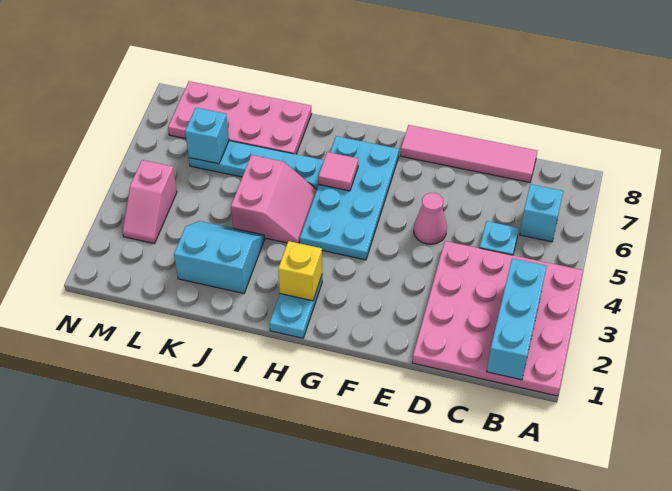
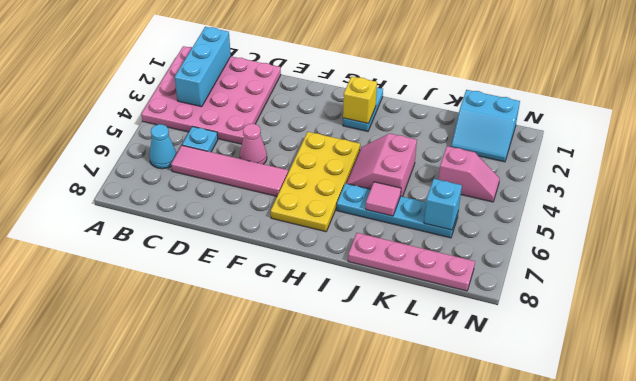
cyan 1x1 brick [520,184,563,242] -> cyan 1x1 cone [149,124,176,169]
pink 1x4 tile [401,125,537,182] -> pink 1x4 tile moved to [171,145,288,196]
cyan 2x4 plate [300,136,399,260] -> yellow 2x4 plate [271,132,360,232]
pink 1x1 tile [318,152,358,191] -> pink 1x1 tile moved to [366,182,401,216]
cyan 2x2 slope [174,221,265,293] -> cyan 2x2 slope moved to [451,90,520,162]
pink 2x4 plate [168,81,312,154] -> pink 1x4 plate [348,233,475,291]
pink 1x2 slope [123,160,177,244] -> pink 1x2 slope turned to [439,146,500,202]

